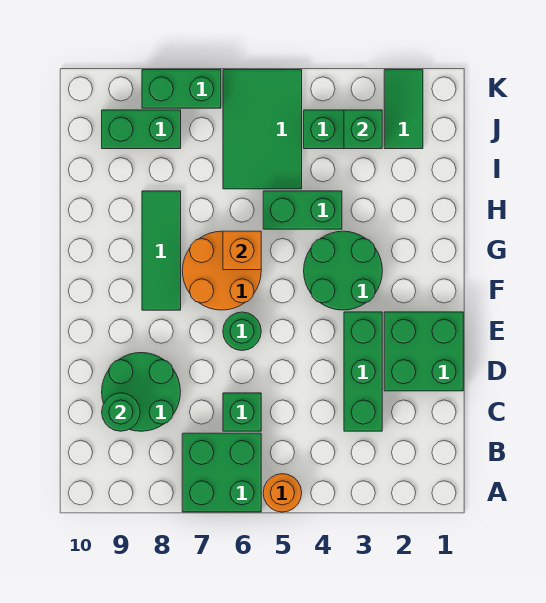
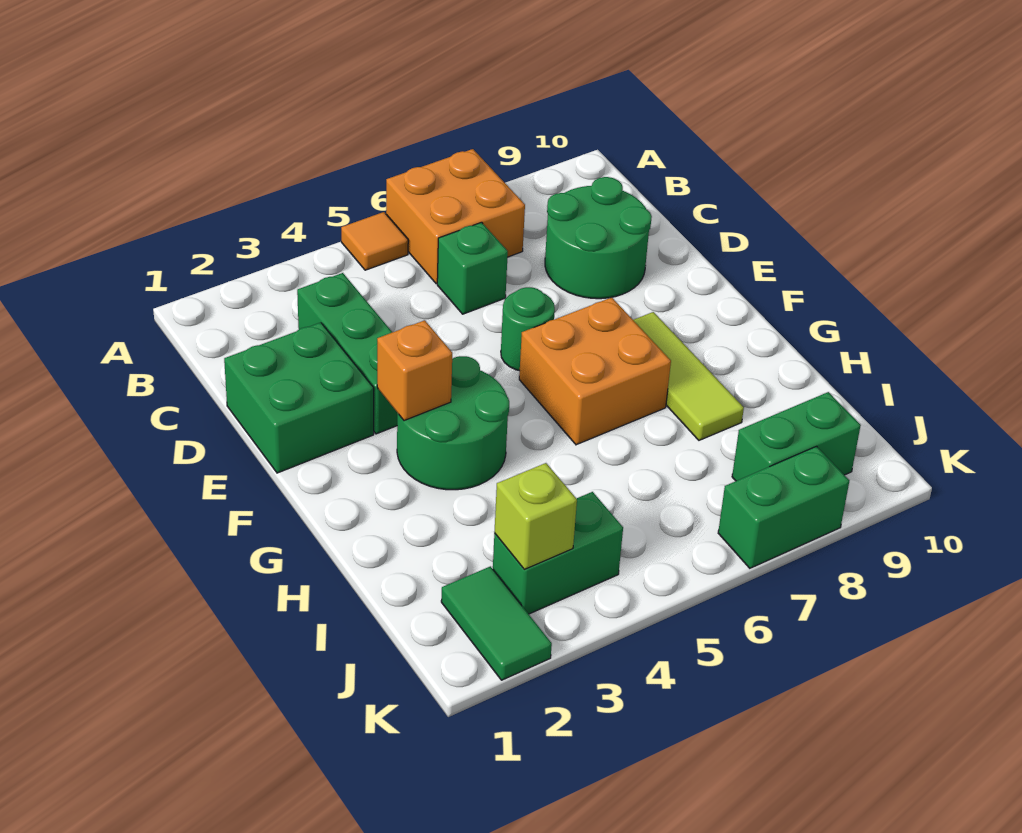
orange 1x1 round brick [263,474,302,512] -> orange 1x1 tile [341,212,408,270]
green 2x2 brick [182,433,261,512] -> orange 2x2 brick [386,149,525,284]
green 1x1 round brick [102,393,140,431] -> none
orange 2x2 round brick [182,231,261,310] -> orange 2x2 brick [519,297,671,445]
green 1x3 tile [142,191,181,310] -> lime 1x3 tile [634,312,744,440]
orange 1x1 brick [223,231,261,270] -> orange 1x1 brick moved to [377,320,452,421]
green 1x2 brick [263,191,342,229] -> none
green 2x3 tile [223,70,302,189] -> none
green 1x1 brick [344,110,382,149] -> lime 1x1 brick [494,463,577,569]

